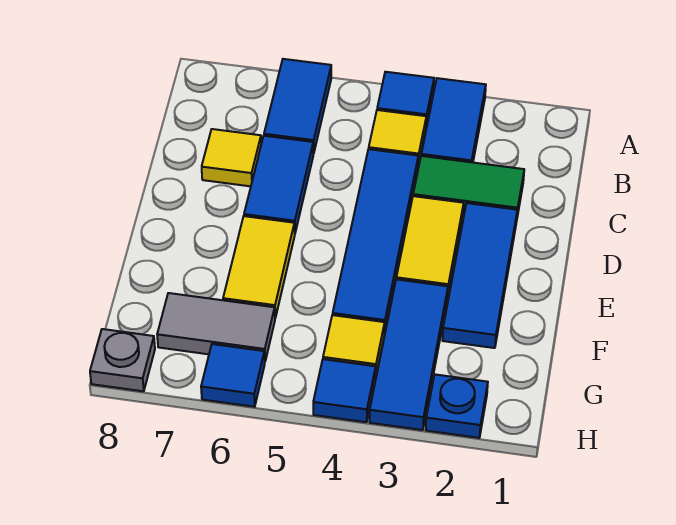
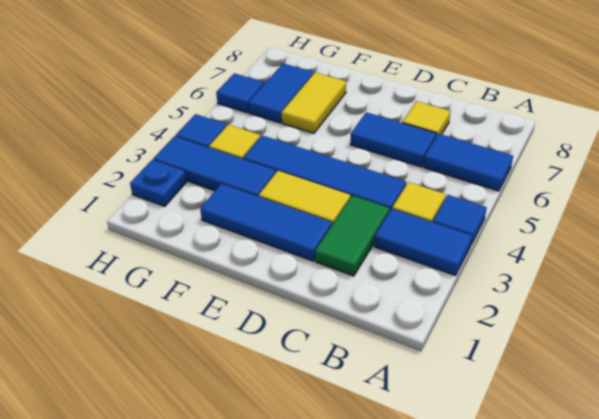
yellow 1x2 tile [223,216,295,318] -> yellow 1x2 tile turned to [281,72,346,133]
grey 1x2 tile [157,293,275,361] -> blue 1x2 tile [248,63,313,123]
grey 1x1 plate [90,329,155,391] -> none

